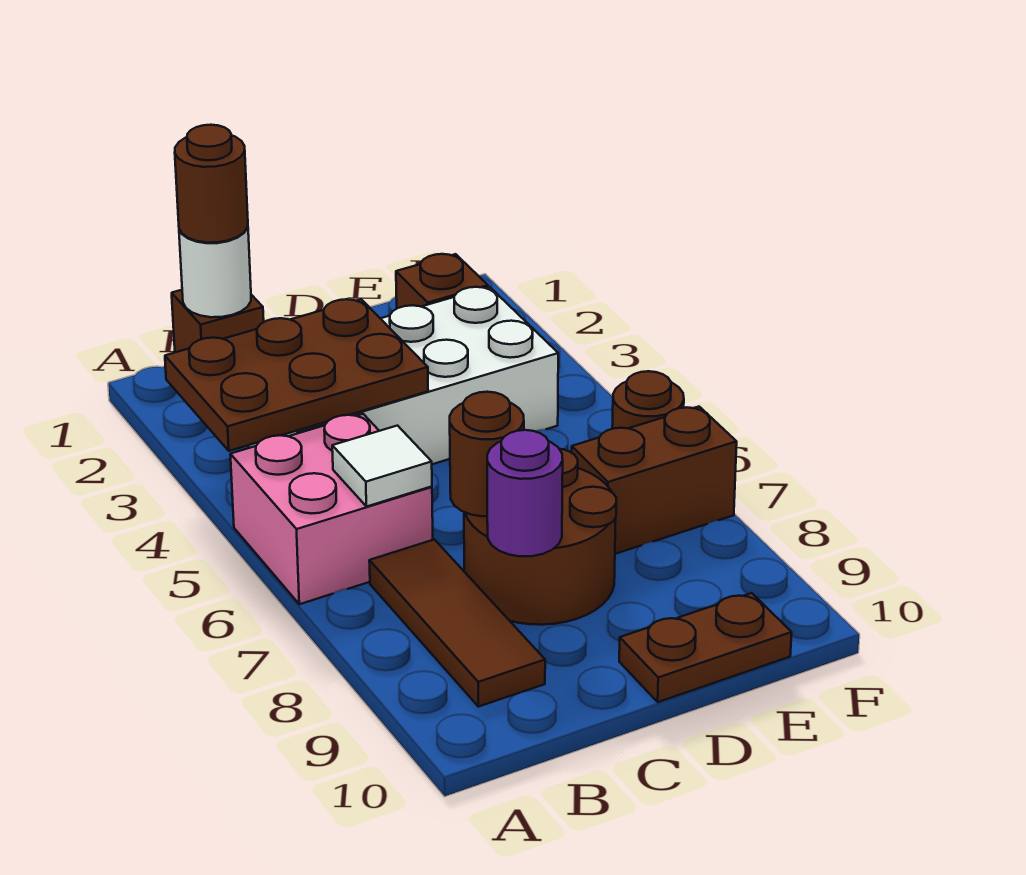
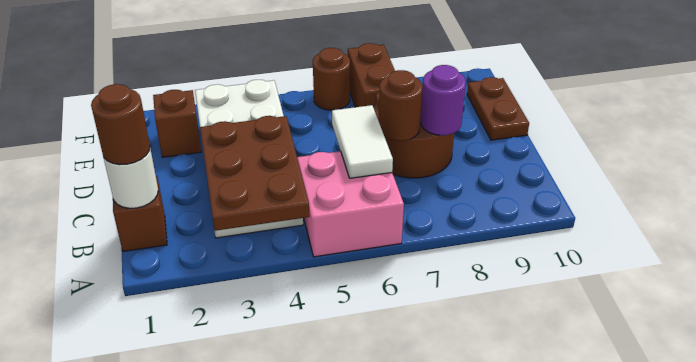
white 1x1 tile [332,426,432,507] -> white 1x2 tile [332,105,393,178]
brown 1x3 tile [369,539,545,707] -> none

